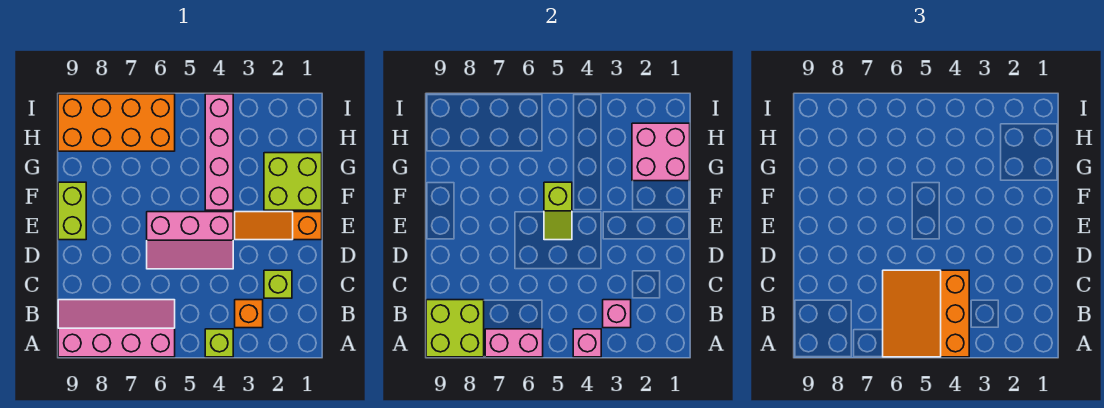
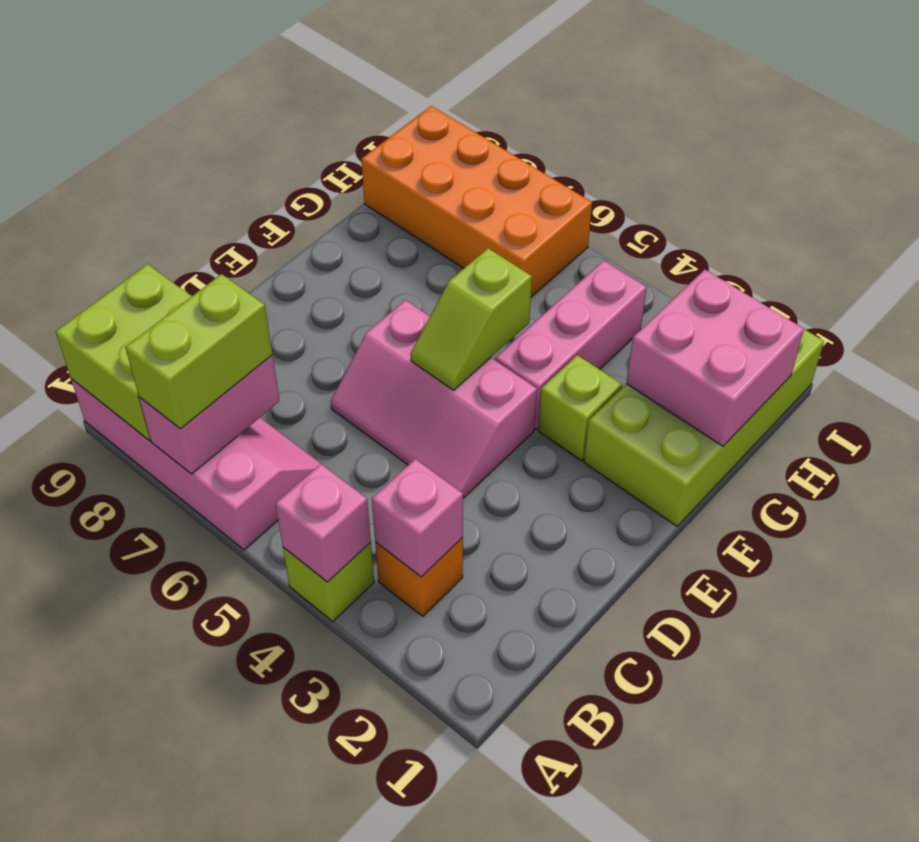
orange 3x3 slope [883,270,969,357] -> none
pink 1x2 brick [485,329,543,357] -> pink 1x2 brick turned to [139,355,280,474]
lime 1x1 brick [264,270,292,298] -> lime 1x1 brick moved to [538,355,622,461]
orange 1x3 slope [235,212,322,240] -> none
lime 1x2 brick [58,182,86,240] -> lime 1x2 brick moved to [125,274,272,429]
lime 2x2 brick [264,153,322,210] -> lime 2x4 brick [584,329,824,526]
pink 1x4 brick [205,94,233,210] -> pink 1x3 brick [495,261,647,429]

